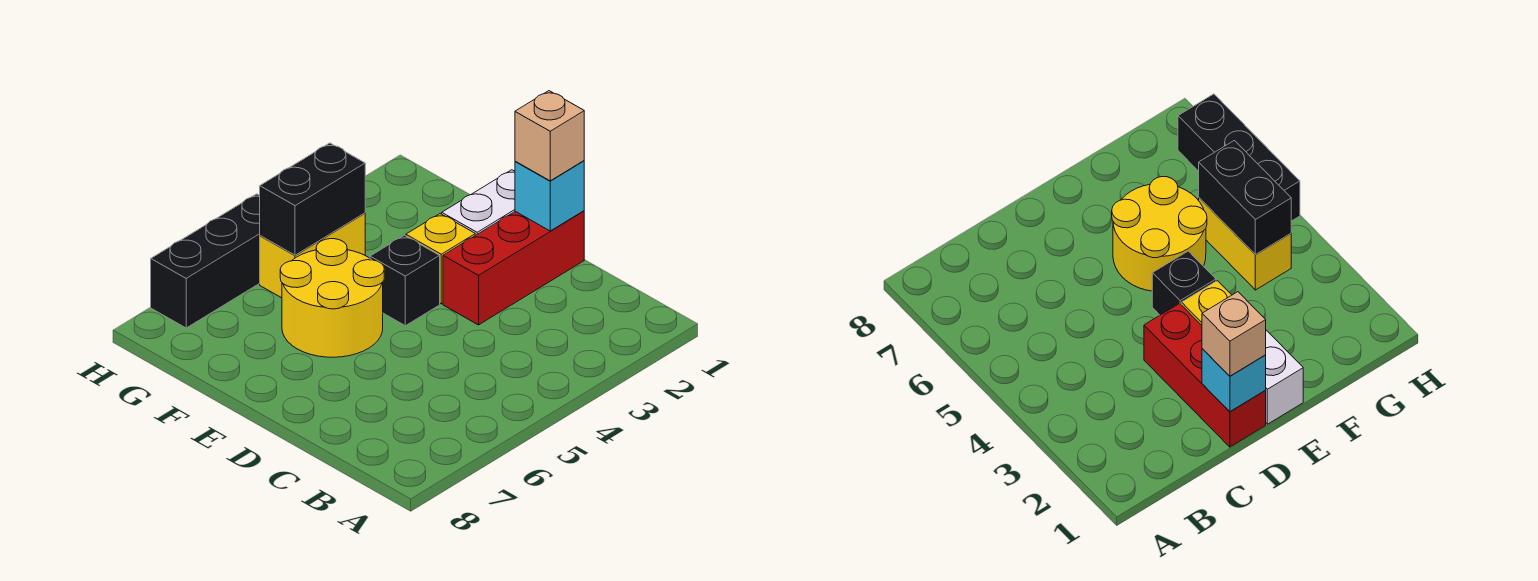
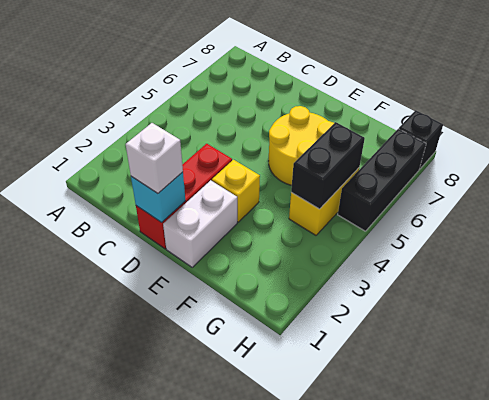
tan 1x1 brick [515,91,584,181] -> white 1x1 brick [126,123,183,193]
black 1x1 brick [370,236,440,326] -> black 1x1 brick moved to [399,110,443,169]

